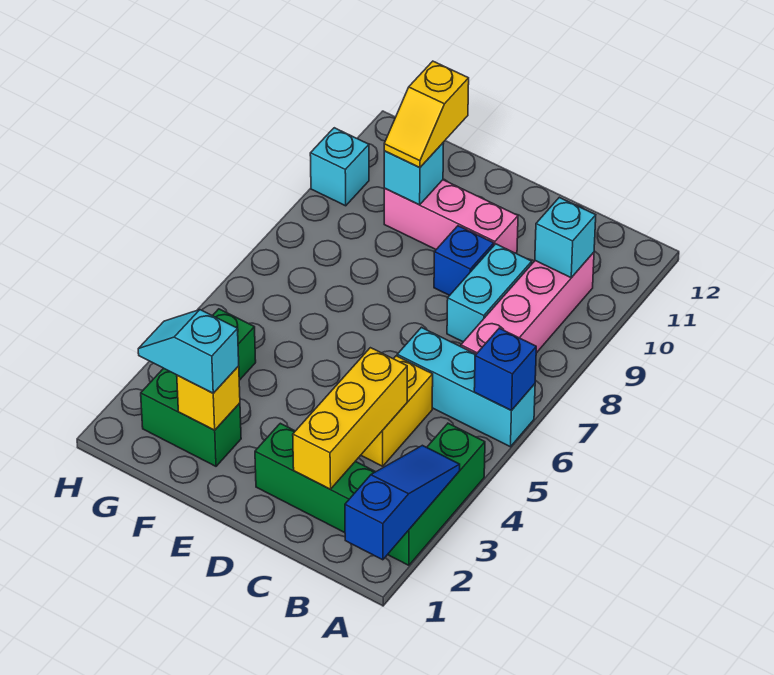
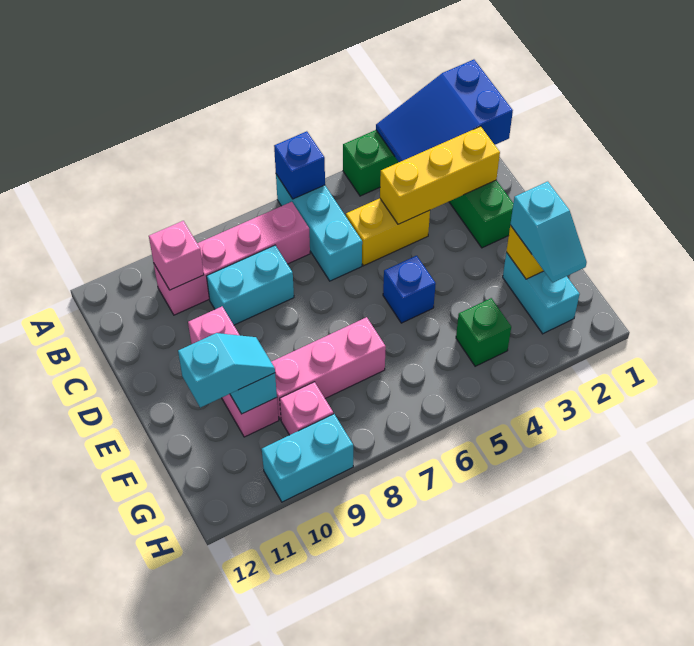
blue 1x3 slope [345,445,460,560] -> blue 2x3 slope [376,60,513,162]
cyan 1x1 brick [535,197,596,278] -> pink 1x1 brick [149,221,204,290]
blue 1x1 brick [434,226,494,295] -> blue 1x1 brick moved to [383,256,436,323]
green 1x2 brick [141,368,241,466] -> cyan 1x2 brick [503,252,580,334]
none -> pink 1x3 brick [271,317,386,420]
yellow 1x2 slope [384,61,469,167] -> cyan 1x2 slope [178,333,275,408]
none -> pink 1x1 brick [280,382,333,435]
cyan 1x1 brick [310,128,369,206] -> cyan 1x2 brick [262,414,353,502]

